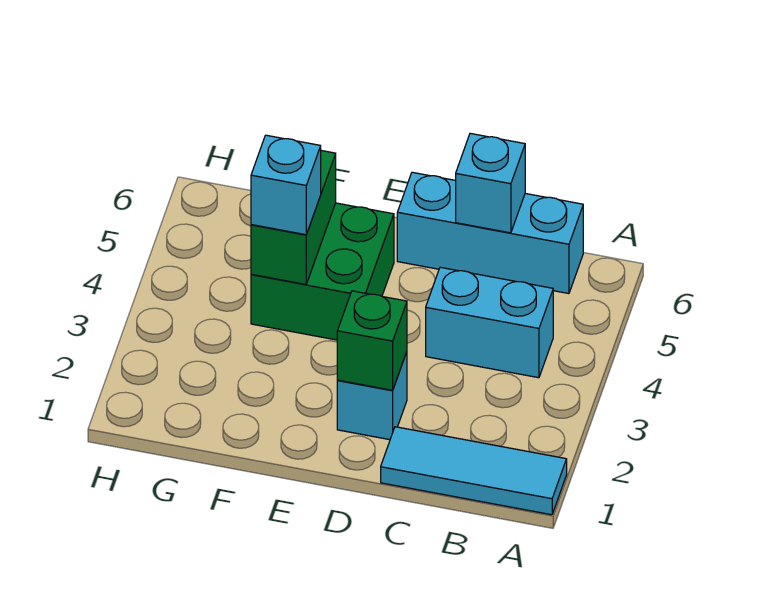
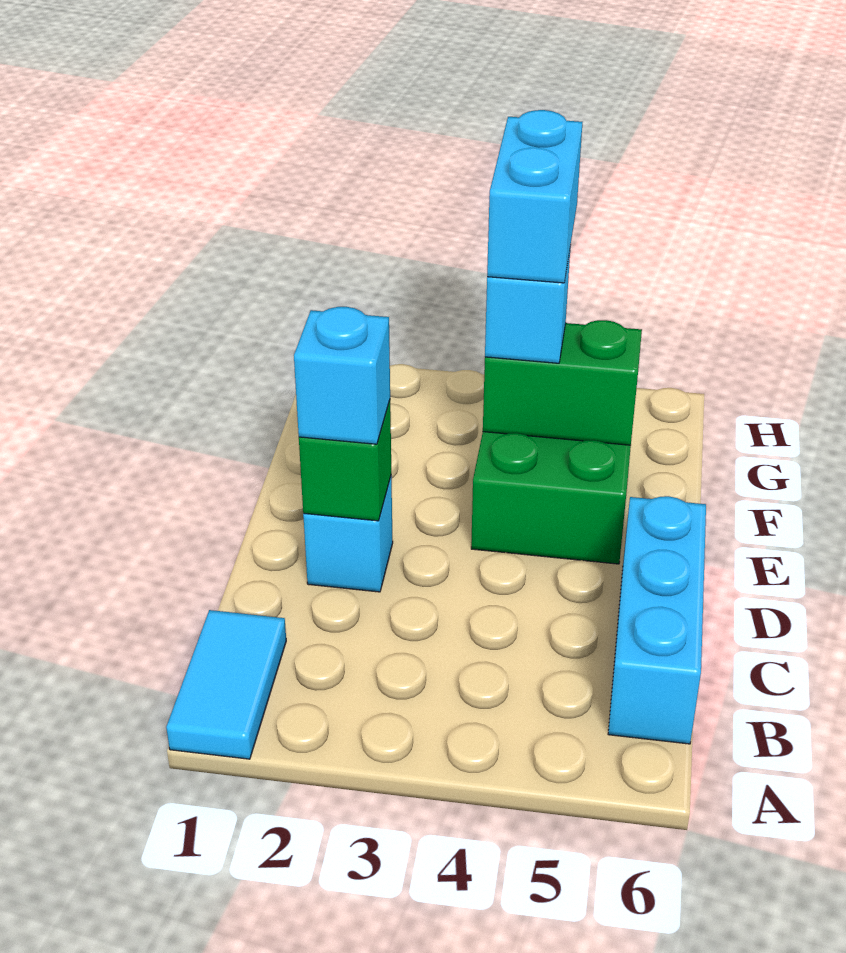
cyan 1x3 tile [381,427,567,515] -> cyan 1x2 tile [166,610,286,759]
cyan 1x2 brick [426,267,553,378] -> cyan 1x2 brick moved to [487,110,582,283]
cyan 1x1 brick [456,133,525,233] -> cyan 1x1 brick moved to [294,307,390,444]

